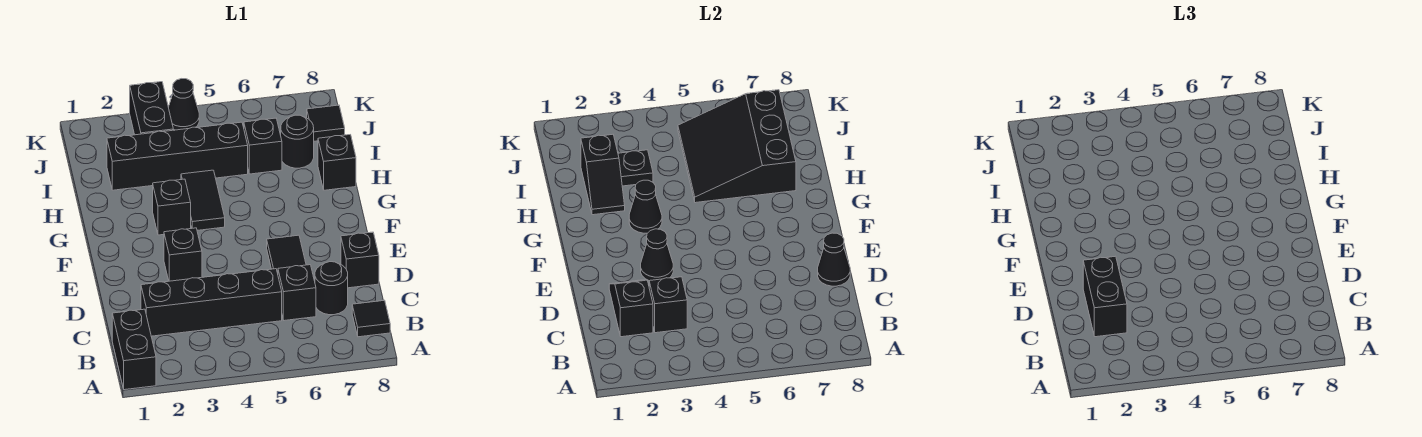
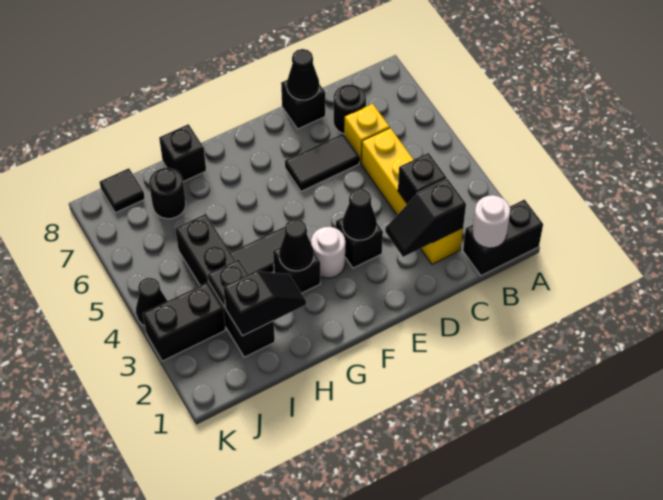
none -> white 1x1 round brick [472,195,510,248]
black 1x1 tile [352,300,390,337] -> none
black 1x4 brick [141,269,282,336] -> yellow 1x4 brick [361,128,463,264]
black 1x2 brick [1083,256,1127,337] -> none
black 1x1 brick [278,265,316,321] -> yellow 1x1 brick [344,104,390,163]
none -> white 1x1 round brick [311,227,345,278]
black 3x3 slope [678,90,796,203] -> none
black 1x1 brick [244,118,282,174] -> none

